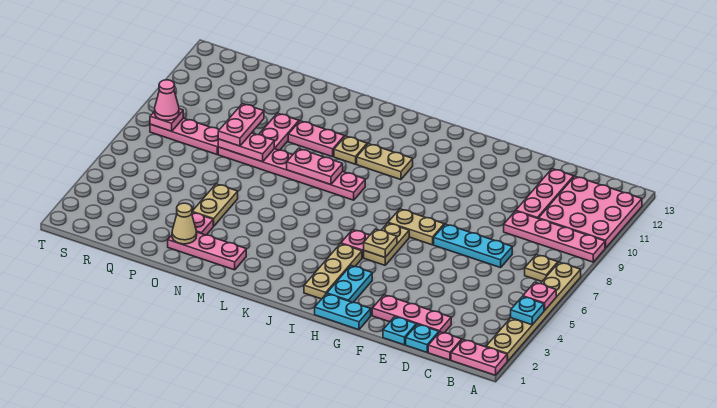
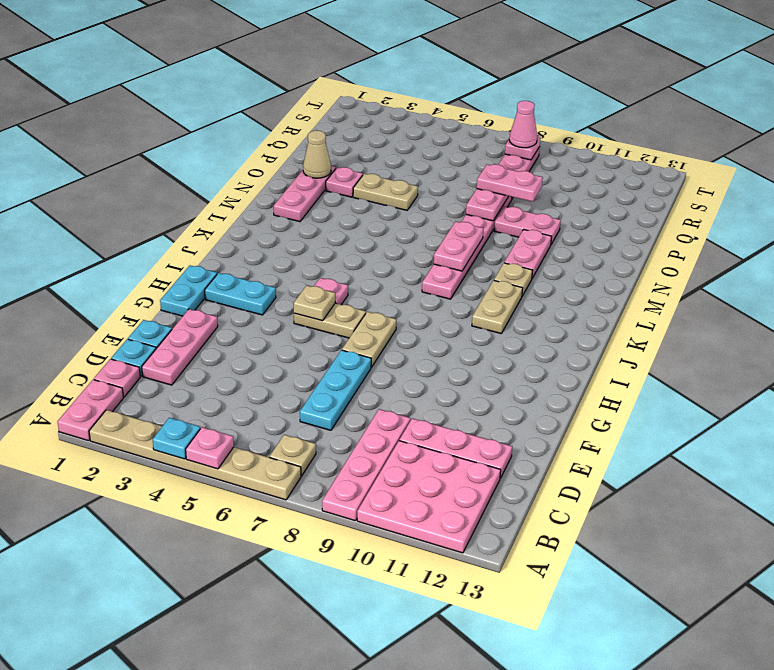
tan 1x3 plate [304,244,362,299] -> none

